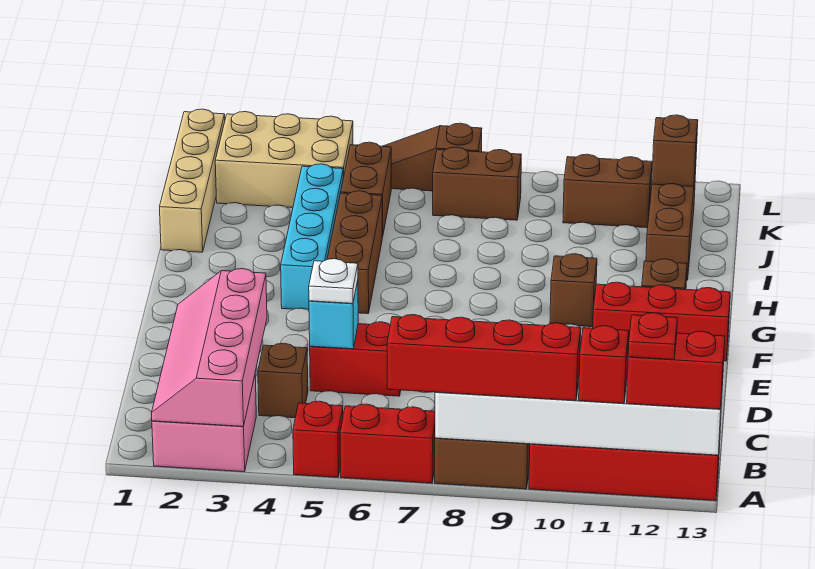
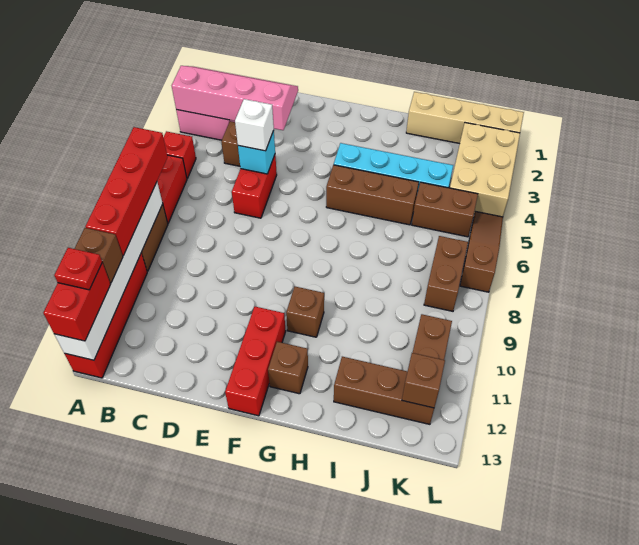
red 1x1 brick [579,326,629,403] -> brown 1x1 brick [75,228,123,283]
white 1x1 plate [309,259,358,303] -> white 1x1 brick [235,99,274,151]

